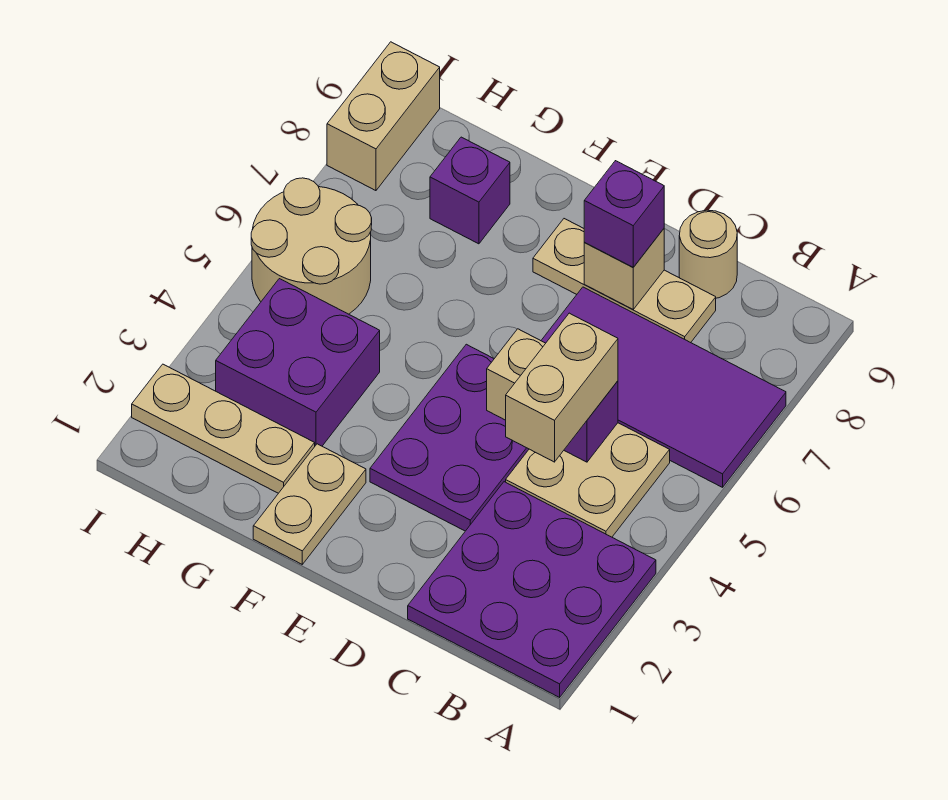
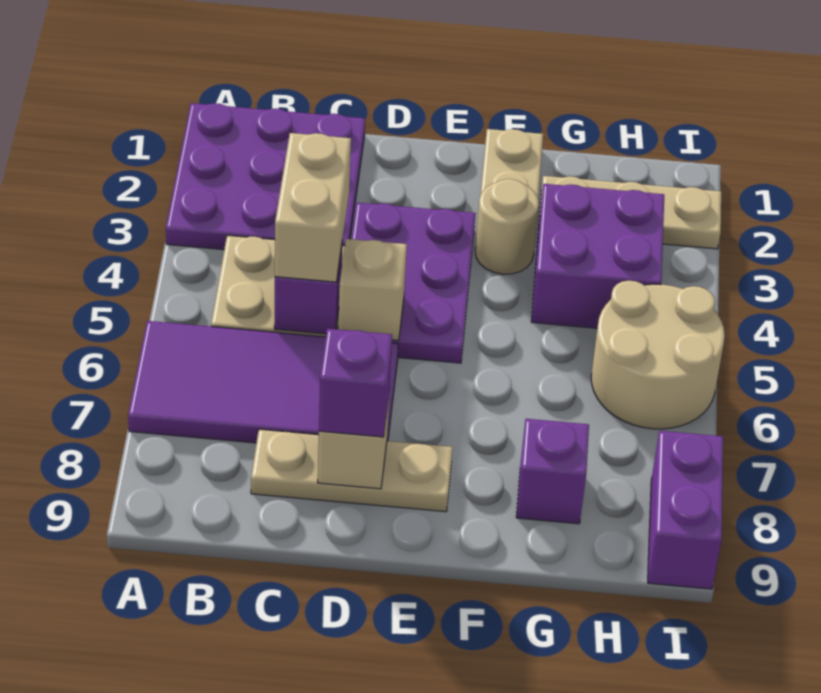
tan 1x1 round brick [679,210,737,298] -> tan 1x1 round brick moved to [475,179,539,274]
tan 1x2 brick [327,42,440,191] -> purple 1x2 brick [648,431,723,589]

